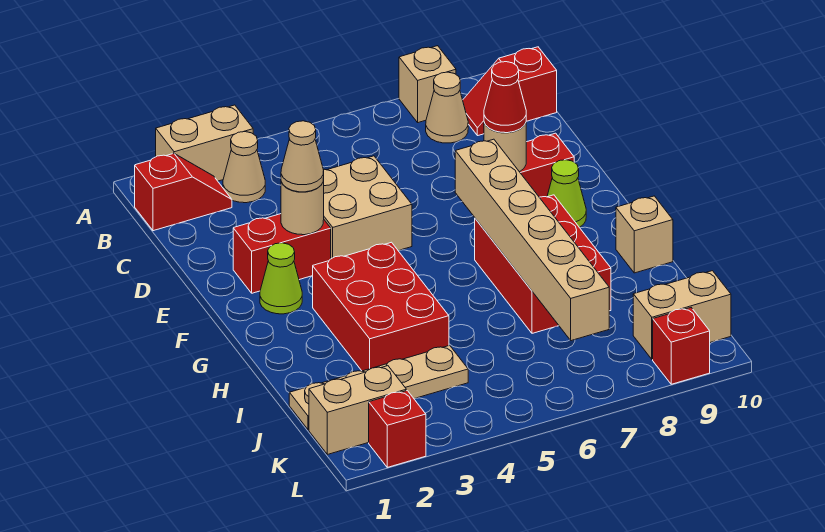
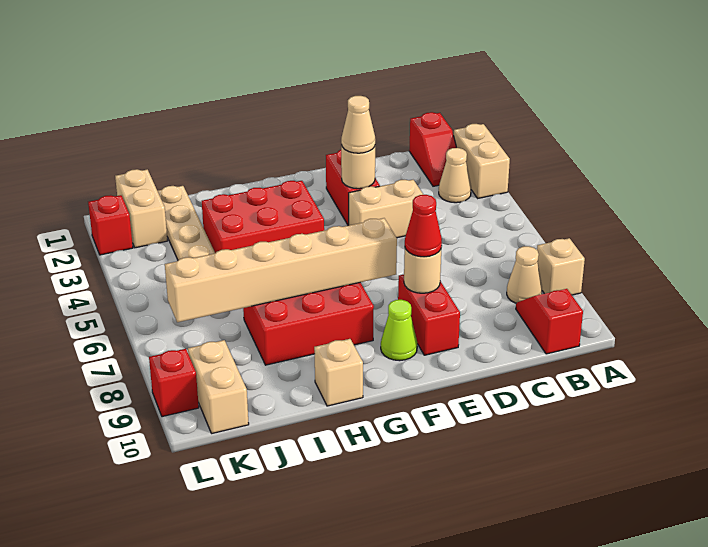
tan 2x2 brick [323,156,412,259] -> tan 1x2 brick [349,180,423,238]
lime 1x1 cone [260,243,302,314] -> none

